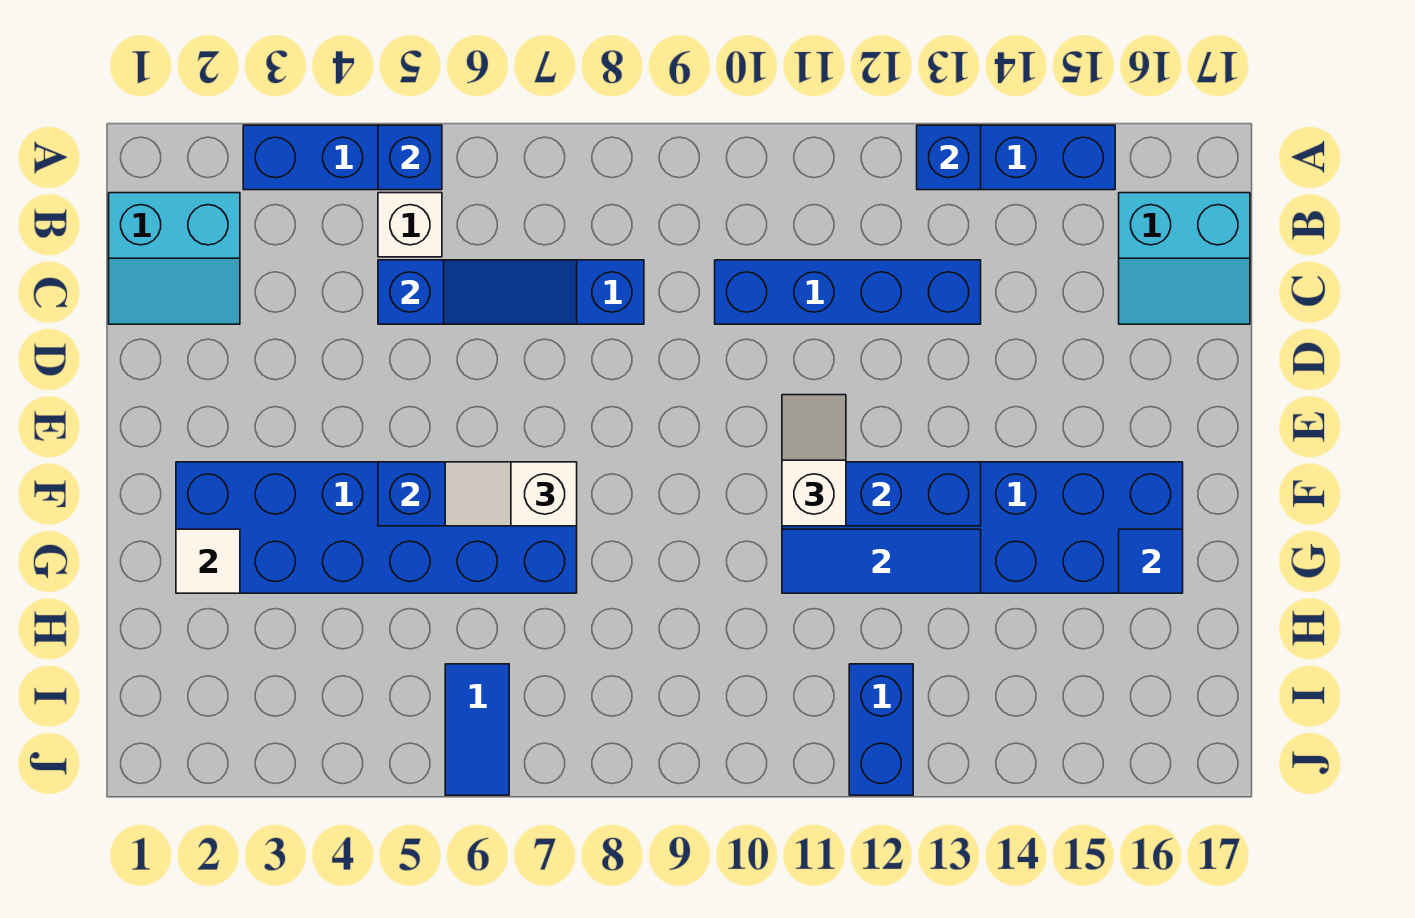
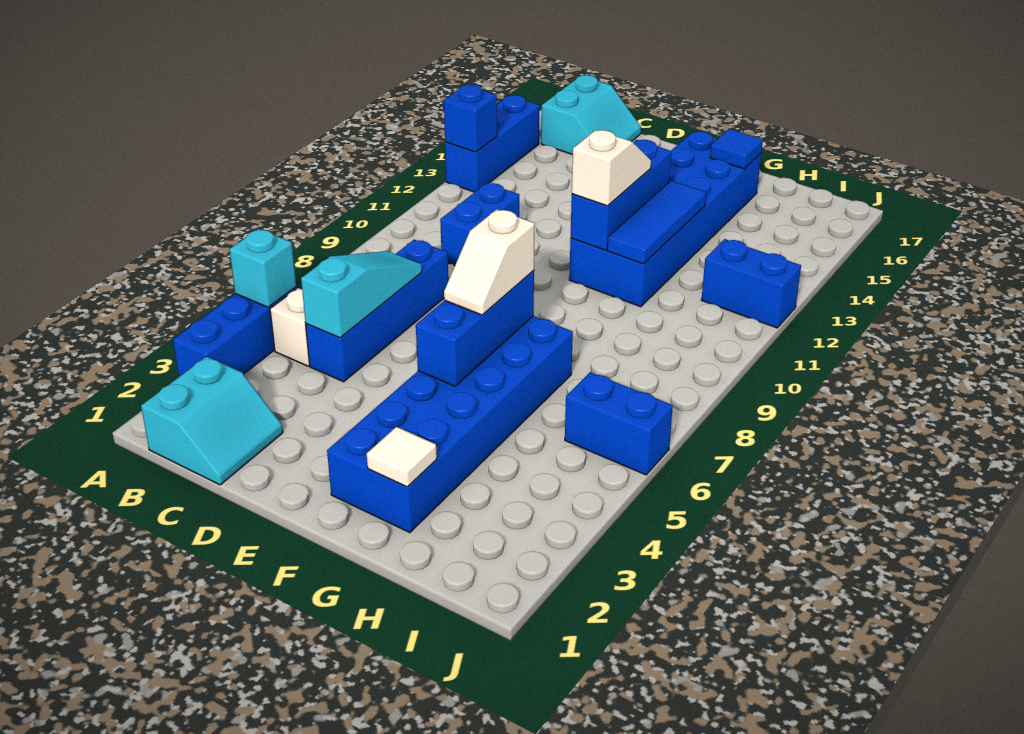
blue 1x1 brick [378,125,442,190] -> cyan 1x1 brick [230,229,296,307]
blue 1x3 slope [378,260,577,324] -> cyan 1x3 slope [301,251,422,338]
blue 1x4 brick [715,260,981,324] -> blue 1x2 brick [440,183,519,266]
white 1x2 slope [782,395,846,526] -> white 1x2 slope turned to [572,130,651,206]
blue 1x2 tile [445,664,509,795] -> blue 1x2 brick [565,372,673,475]

